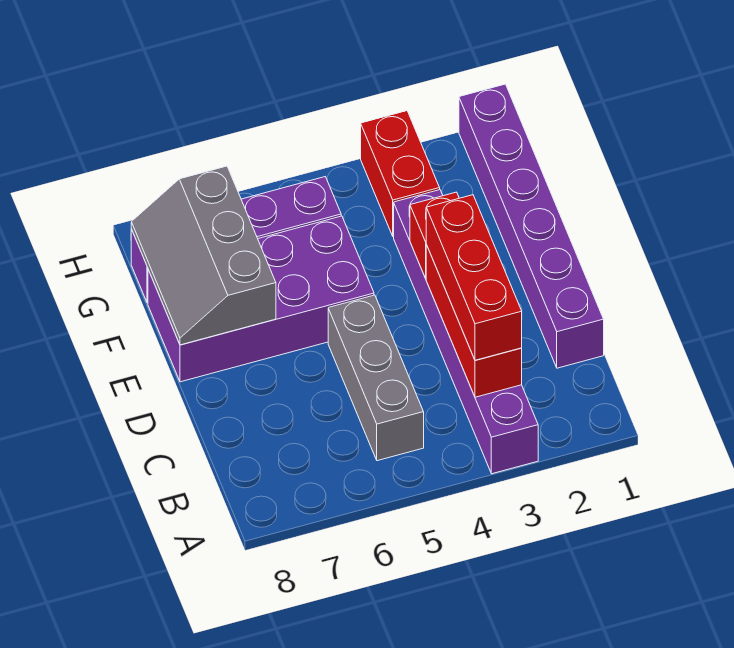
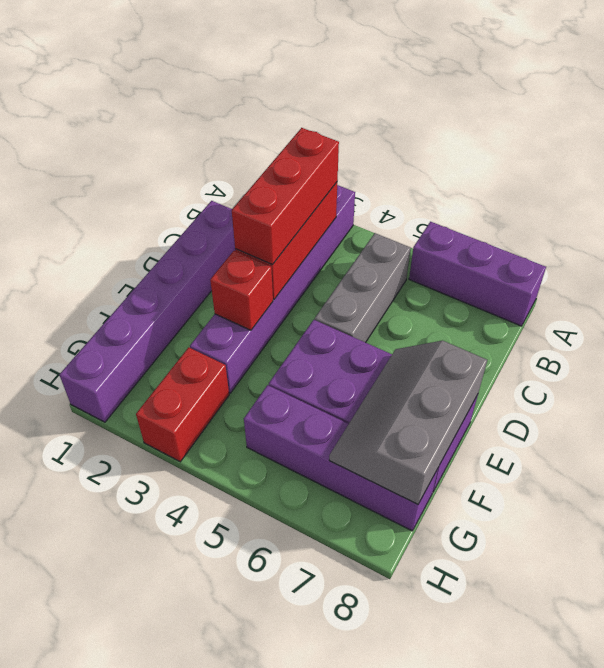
none -> purple 1x3 brick [409,222,546,326]
grey 2x3 slope [131,166,276,345] -> grey 2x3 slope turned to [329,341,487,504]

